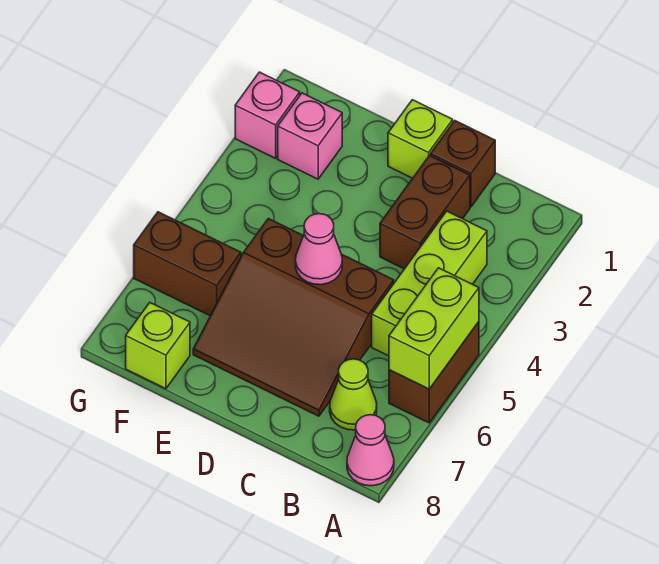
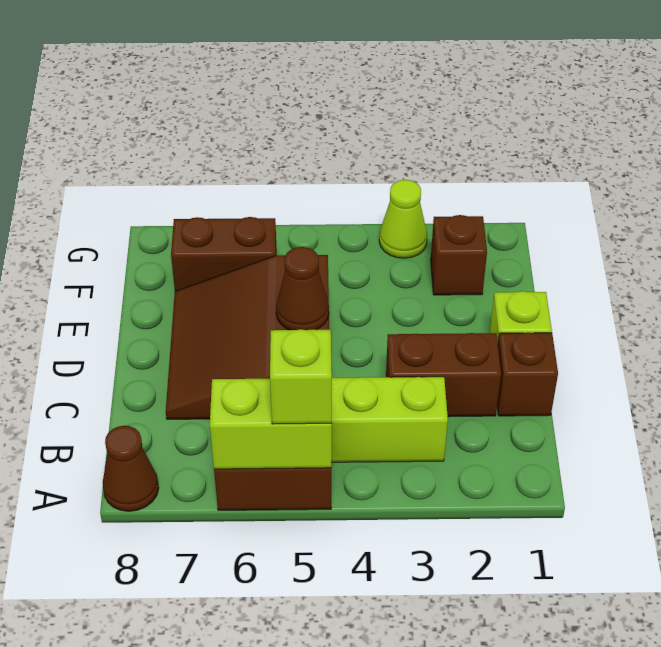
pink 1x1 cone [347,415,394,486] -> brown 1x1 cone [103,426,159,511]
lime 1x1 cone [330,359,377,430] -> lime 1x1 cone moved to [379,180,427,258]
pink 1x1 cone [296,214,342,285] -> brown 1x1 cone [276,247,329,330]
pink 1x1 brick [278,93,342,179] -> brown 1x1 brick [431,215,487,295]
brown 1x2 brick [134,212,241,316] -> brown 1x2 brick turned to [171,217,277,291]
lime 1x1 brick [126,303,190,389] -> lime 1x1 brick moved to [270,329,332,424]
pink 1x1 brick [235,72,300,158] -> none

